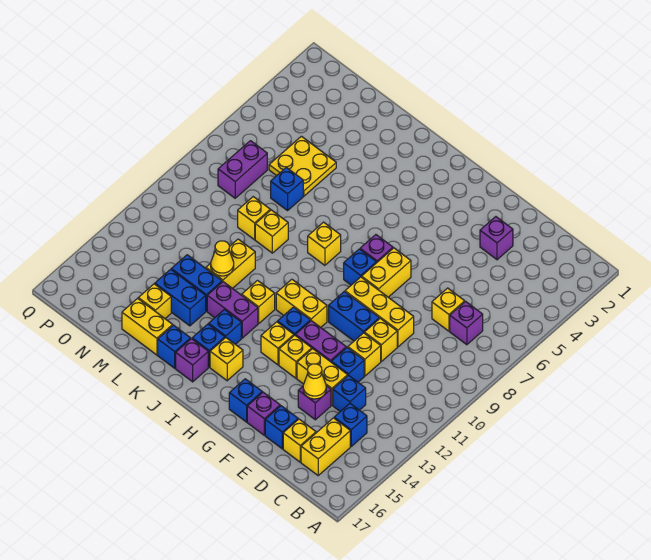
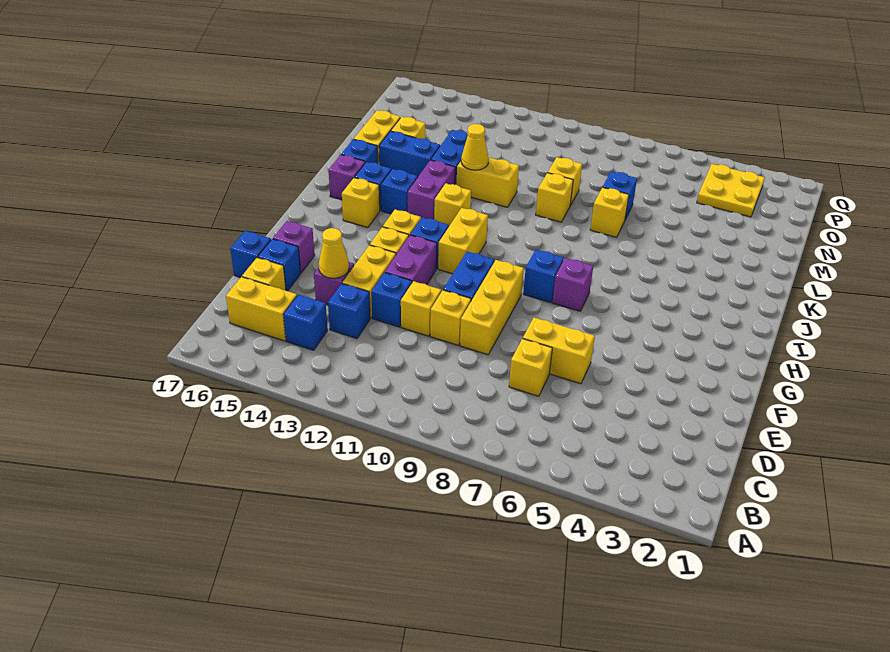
purple 1x1 brick [450,302,483,345] -> none
purple 1x1 brick [480,217,513,260] -> none
yellow 1x2 brick [362,248,411,297] -> yellow 1x2 brick moved to [523,317,595,384]
blue 1x1 brick [229,379,262,422] -> blue 1x1 brick moved to [230,231,271,278]
yellow 1x1 brick [308,222,341,265] -> yellow 1x1 brick moved to [590,187,629,237]
blue 1x2 brick [155,269,206,326] -> blue 1x2 brick turned to [379,131,440,176]
yellow 2x2 plate [269,136,336,196] -> yellow 2x2 plate moved to [697,164,765,217]
purple 1x2 brick [218,141,267,198] -> none

